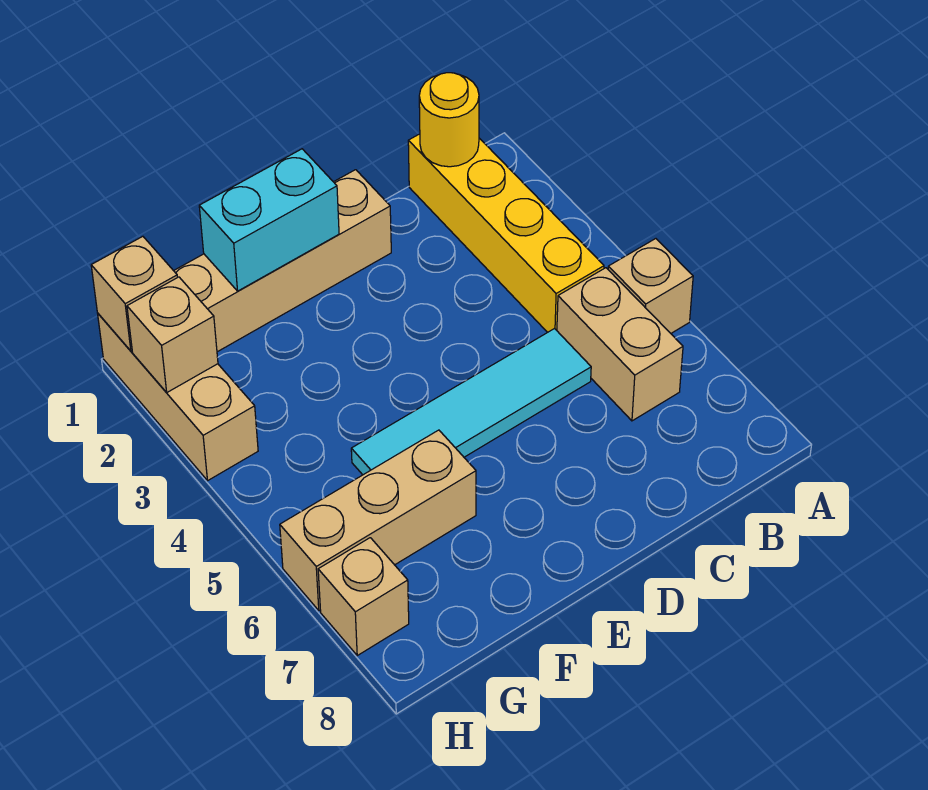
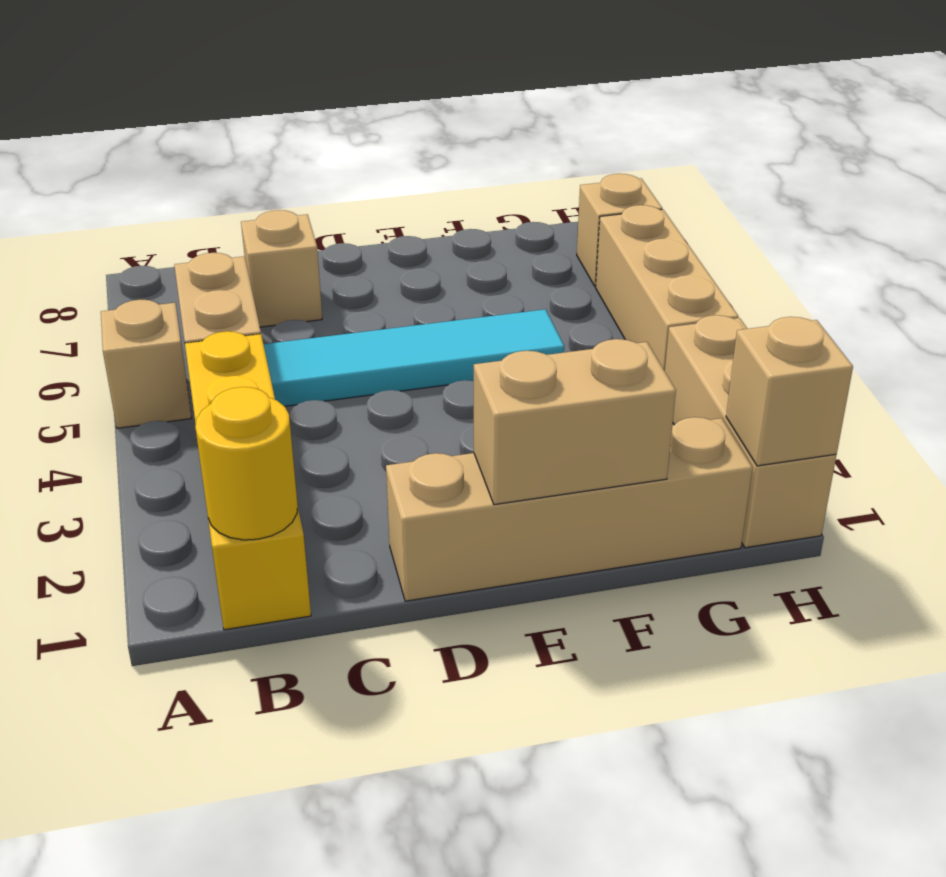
cyan 1x2 brick [199,149,339,291] -> tan 1x2 brick [474,339,676,505]
tan 1x3 brick [280,430,476,611] -> tan 1x3 brick turned to [596,205,738,371]
tan 1x1 brick [127,277,218,393] -> tan 1x1 brick moved to [241,210,322,327]

